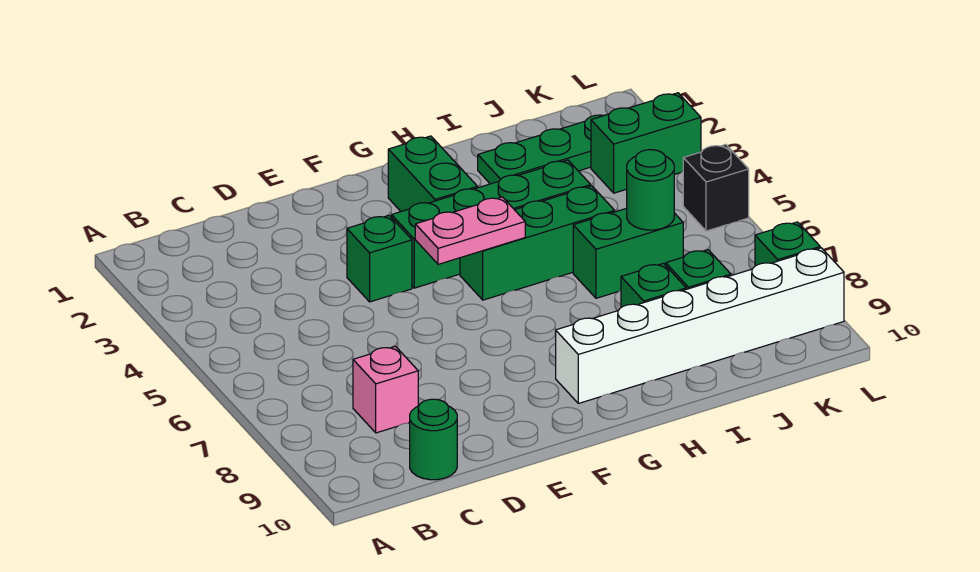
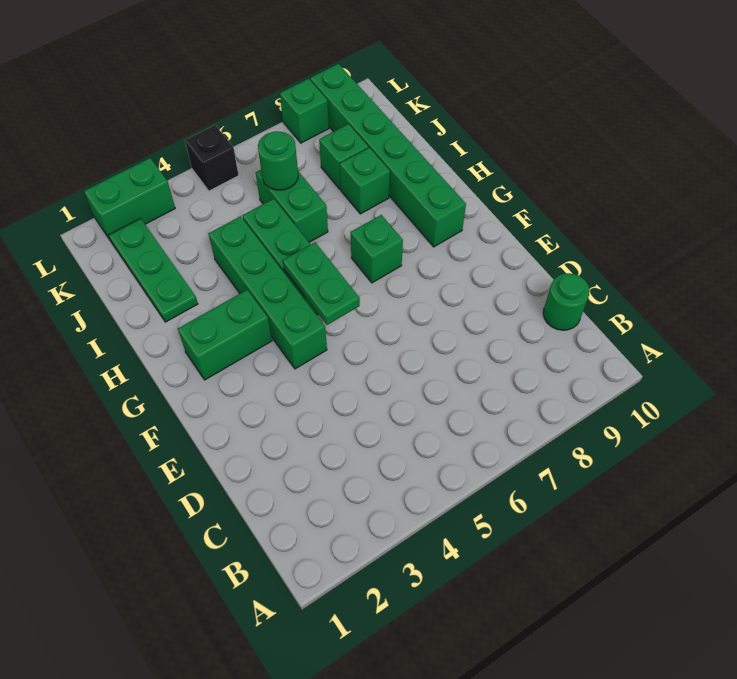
pink 1x1 brick [353,346,418,433] -> none
green 1x1 brick [347,215,412,302] -> green 1x1 brick moved to [351,215,403,283]
pink 1x2 plate [415,197,525,264] -> green 1x2 plate [283,242,360,325]
white 1x6 brick [556,248,844,403] -> green 1x6 brick [310,64,466,247]
green 1x2 brick [591,93,701,193] -> green 1x2 brick turned to [84,158,175,241]

